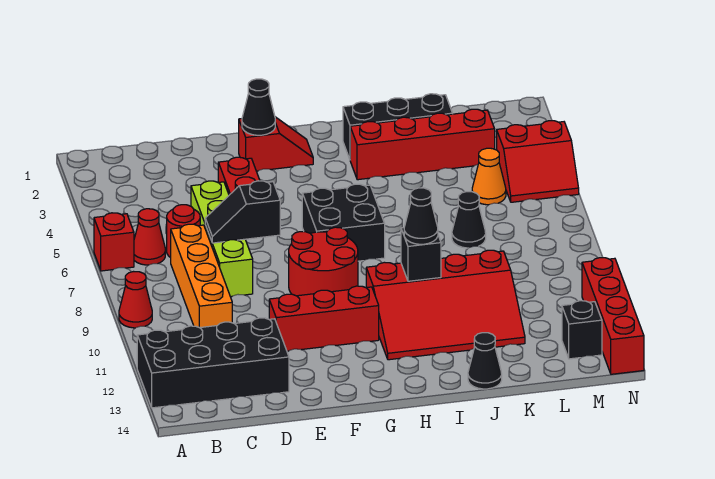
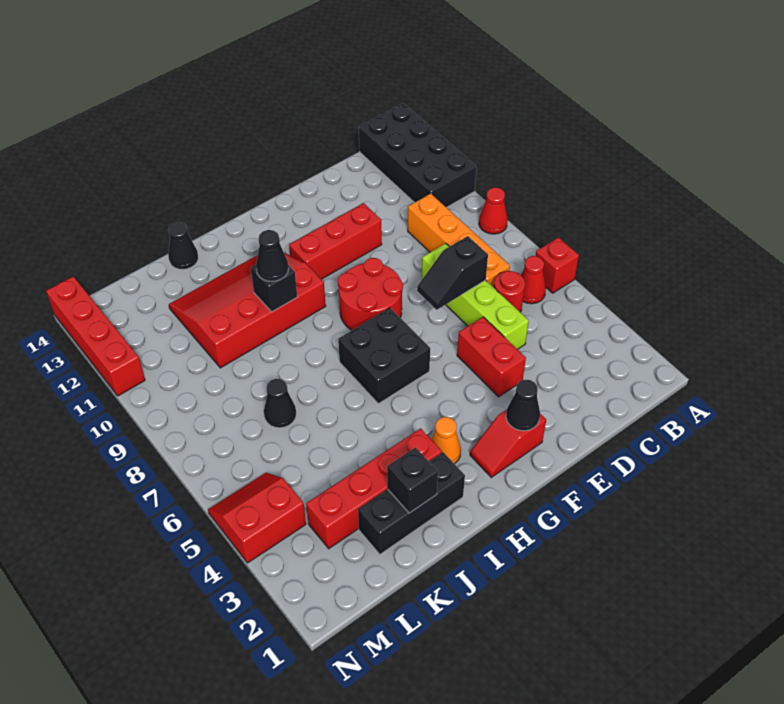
black 2x4 brick [137,318,289,408] -> black 2x4 brick turned to [359,103,476,208]
black 1x2 slope [205,181,280,243] -> black 1x2 slope turned to [417,236,488,310]
orange 1x1 cone [472,148,506,205] -> orange 1x1 cone moved to [431,417,461,464]
black 1x1 brick [562,301,602,359] -> black 1x1 brick moved to [387,447,438,513]

